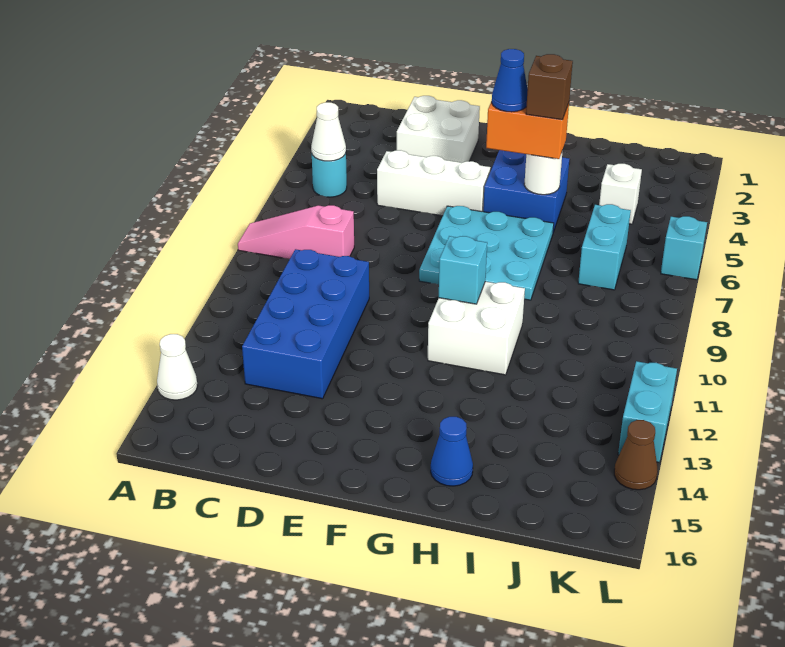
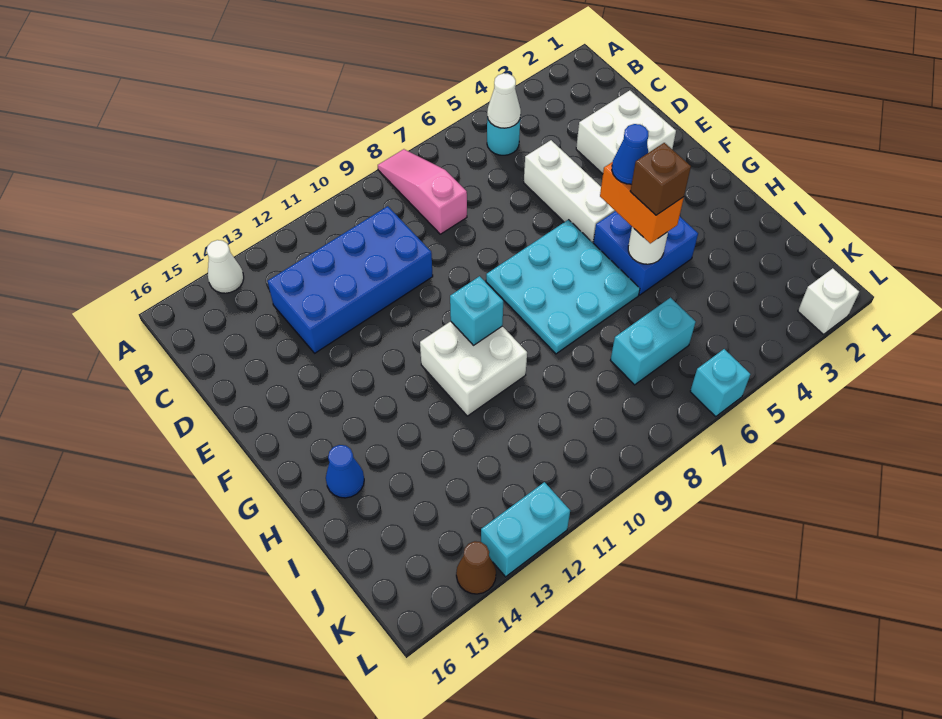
white 1x1 brick [599,164,642,224] -> white 1x1 brick moved to [798,268,859,334]

